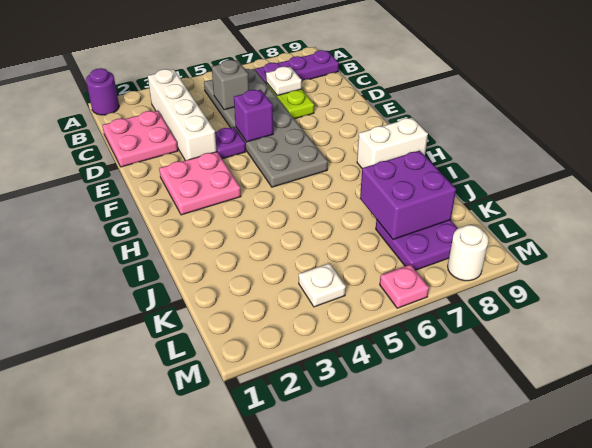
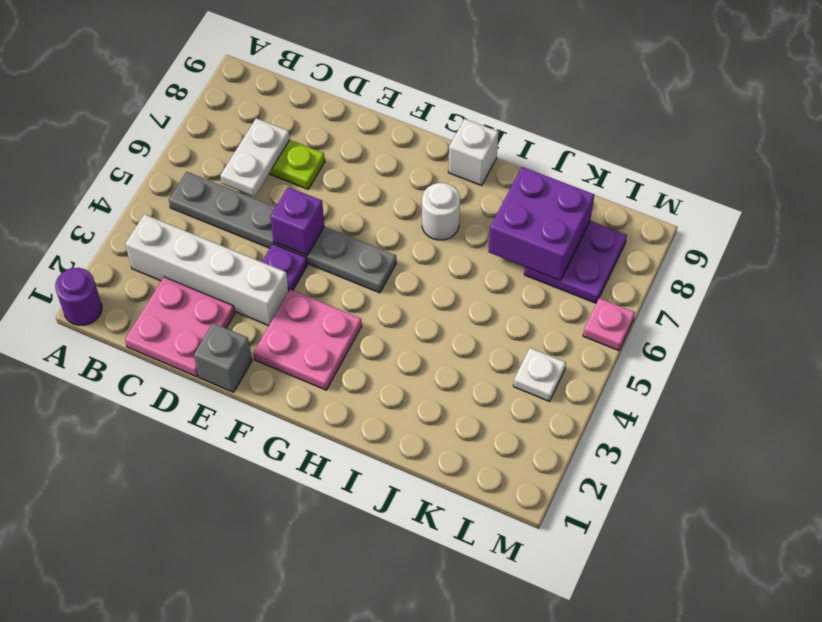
grey 2x6 plate [204,69,328,187] -> grey 1x6 plate [169,172,396,293]
purple 1x3 plate [255,50,339,83] -> none
grey 1x1 brick [212,60,249,110] -> grey 1x1 brick moved to [194,323,252,392]
white 1x1 plate [266,67,302,96] -> white 1x2 plate [220,118,290,197]
white 1x2 brick [357,118,428,168] -> white 1x1 brick [448,119,499,186]
white 1x1 round brick [448,225,489,281] -> white 1x1 round brick moved to [422,183,460,240]

